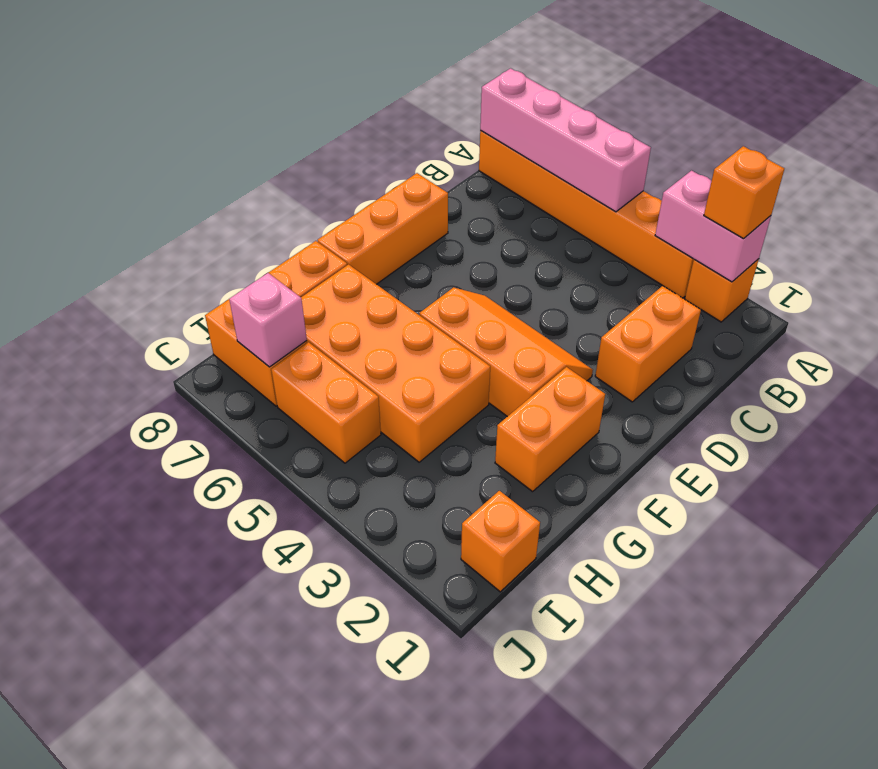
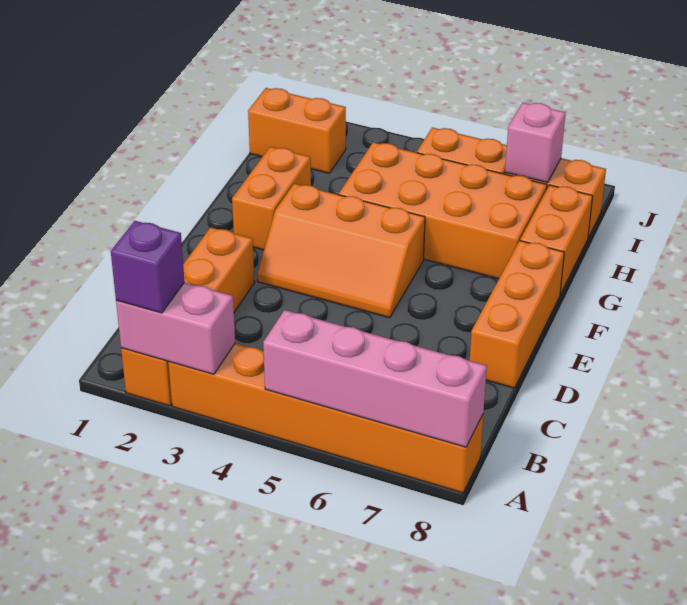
orange 1x1 brick [704,146,784,239] -> purple 1x1 brick [111,221,185,313]
orange 1x1 brick [461,491,540,592] -> orange 1x2 brick [248,88,346,173]

